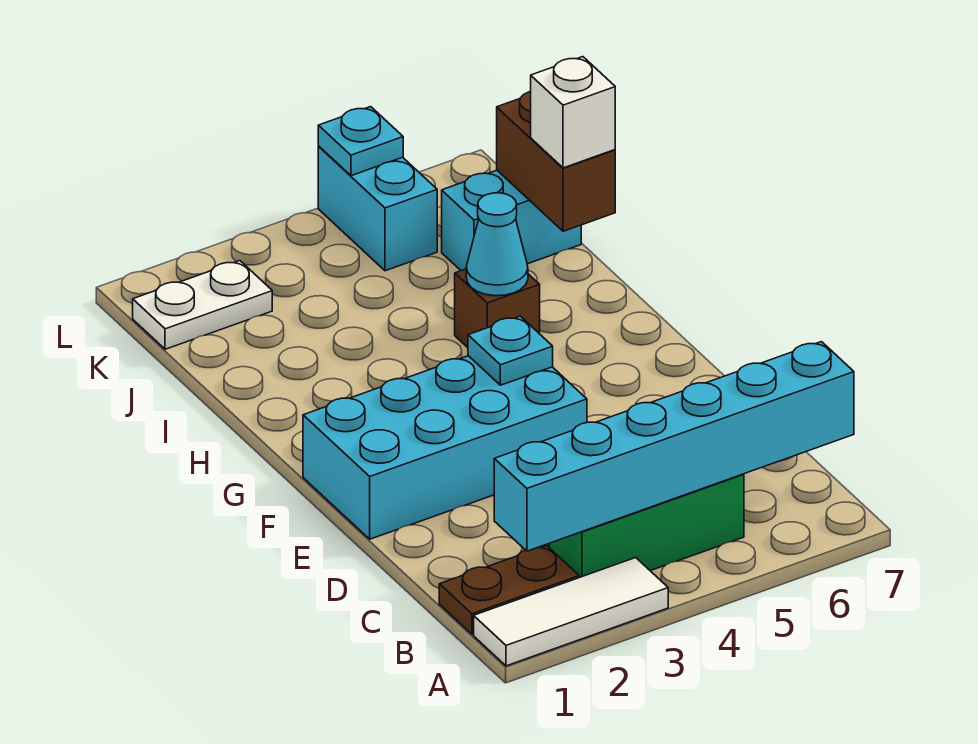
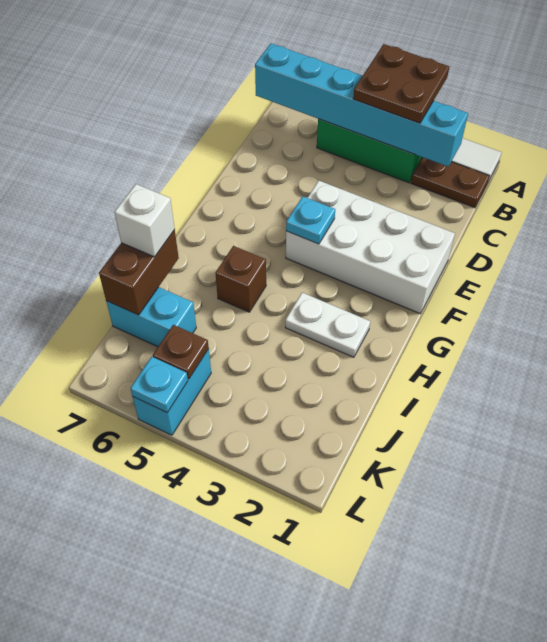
none -> brown 2x2 plate [353,44,449,123]
cyan 2x4 brick [303,356,587,539] -> white 2x4 brick [286,181,455,314]
cyan 1x1 cone [466,193,528,296] -> none
white 1x2 plate [133,261,272,349] -> white 1x2 plate moved to [285,293,370,357]
none -> brown 1x1 plate [153,325,209,379]

